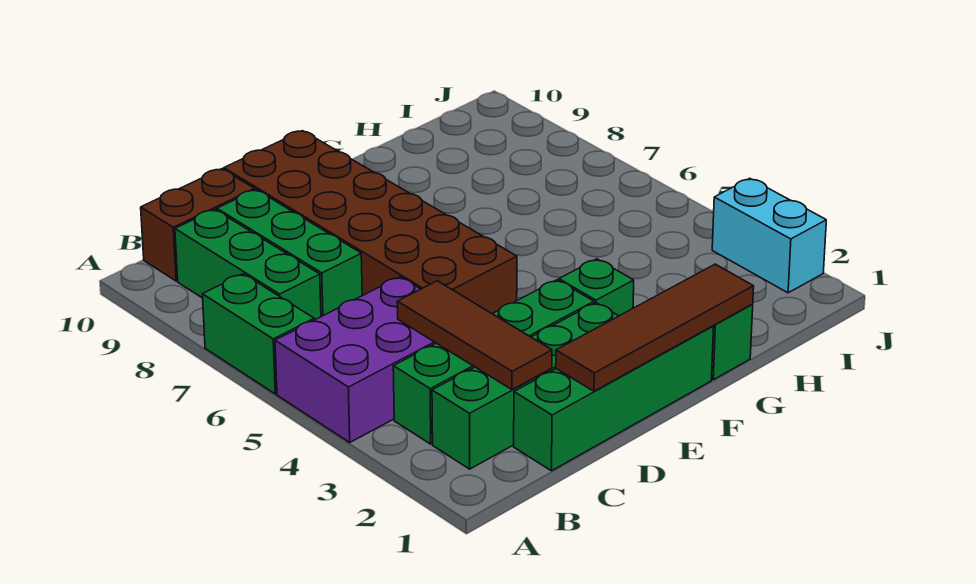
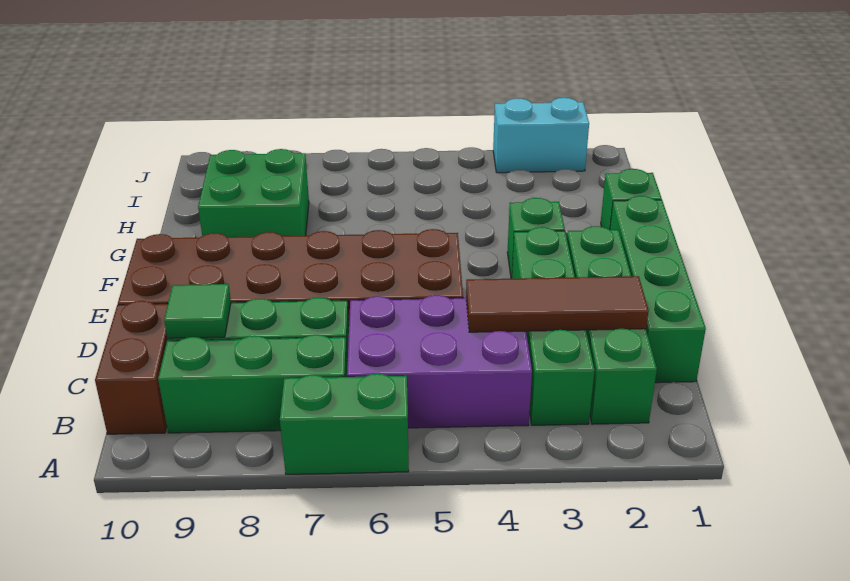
purple 2x3 brick [275,277,436,442] -> purple 2x3 brick turned to [347,295,532,428]
none -> green 1x1 tile [164,284,231,338]
brown 1x4 tile [556,264,754,391] -> none
none -> green 2x2 brick [198,149,309,237]

